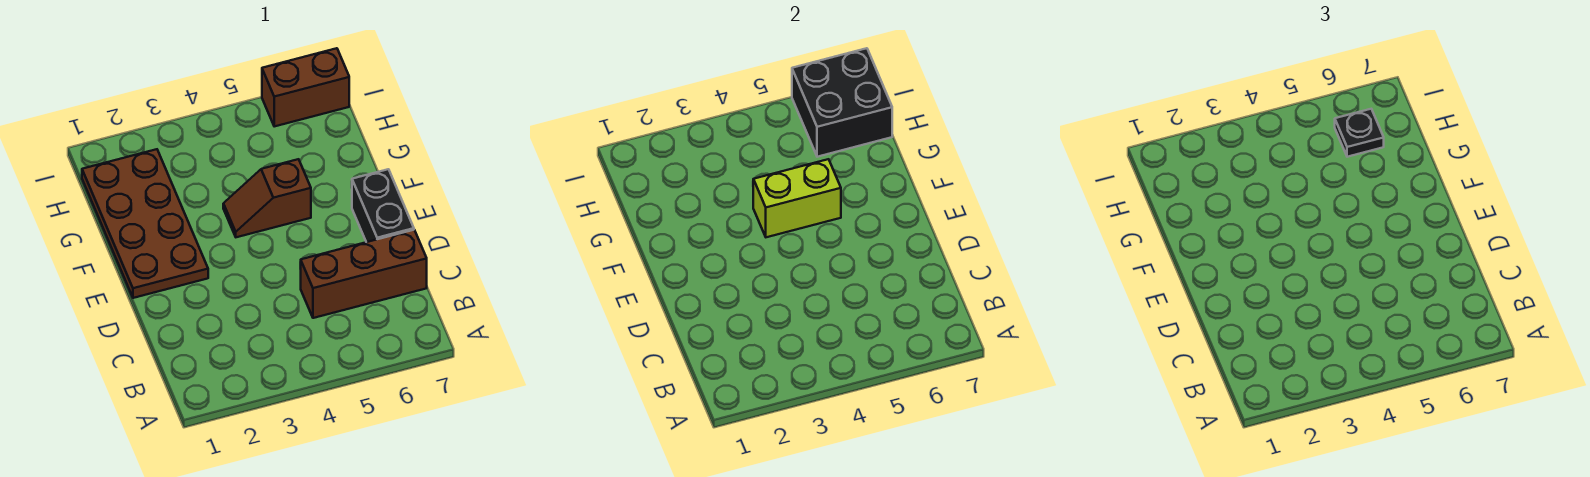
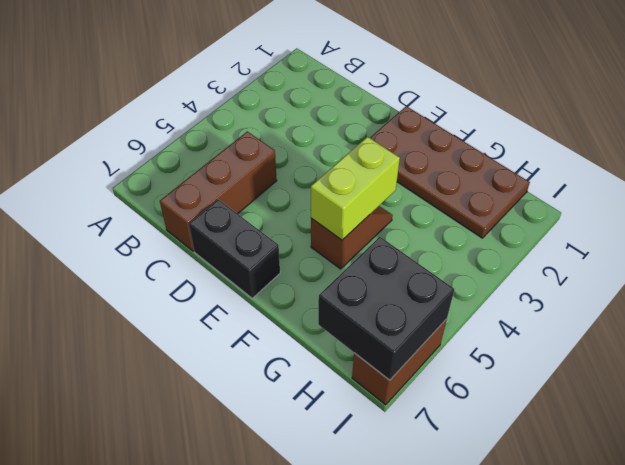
black 1x1 plate [1335,109,1384,157] -> none

